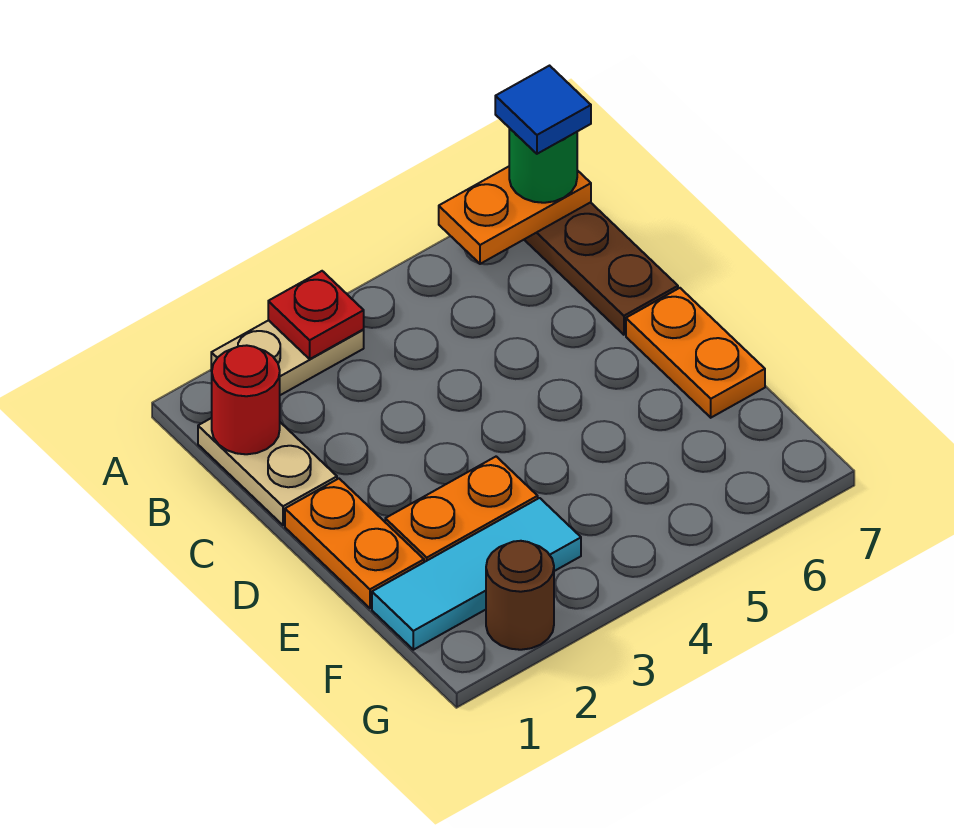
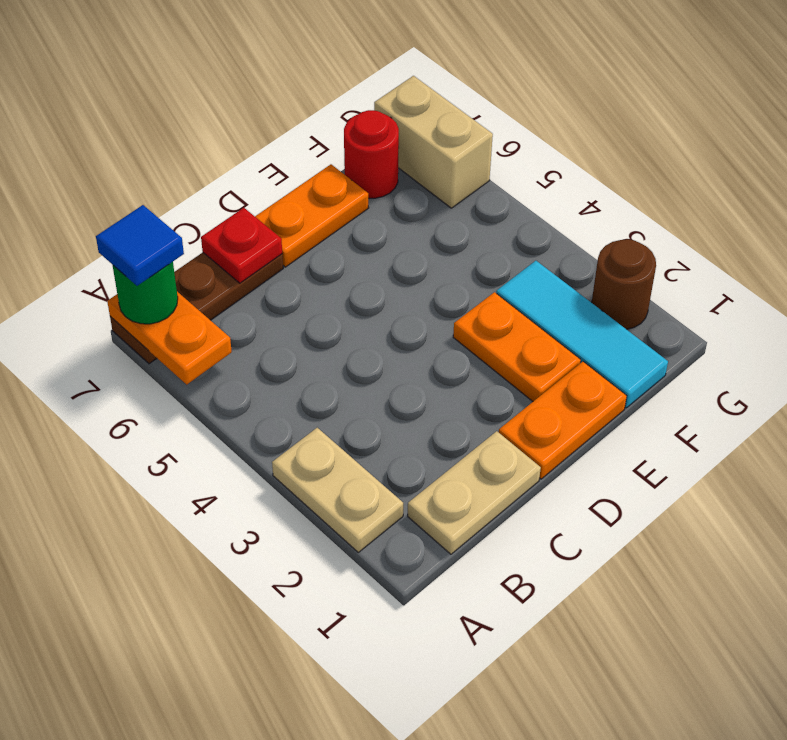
red 1x1 plate [268,271,364,359] -> red 1x1 plate moved to [201,208,282,283]
red 1x1 round brick [212,345,280,454] -> red 1x1 round brick moved to [344,110,399,198]
none -> tan 1x2 brick [374,76,493,208]

